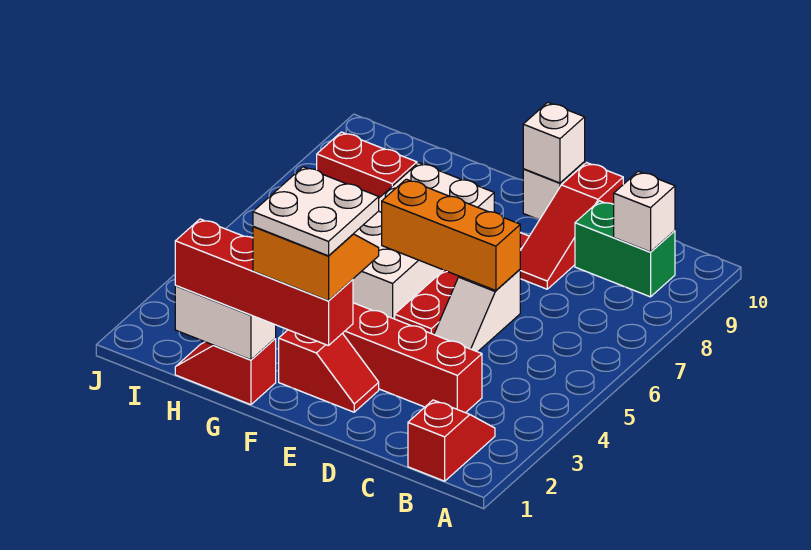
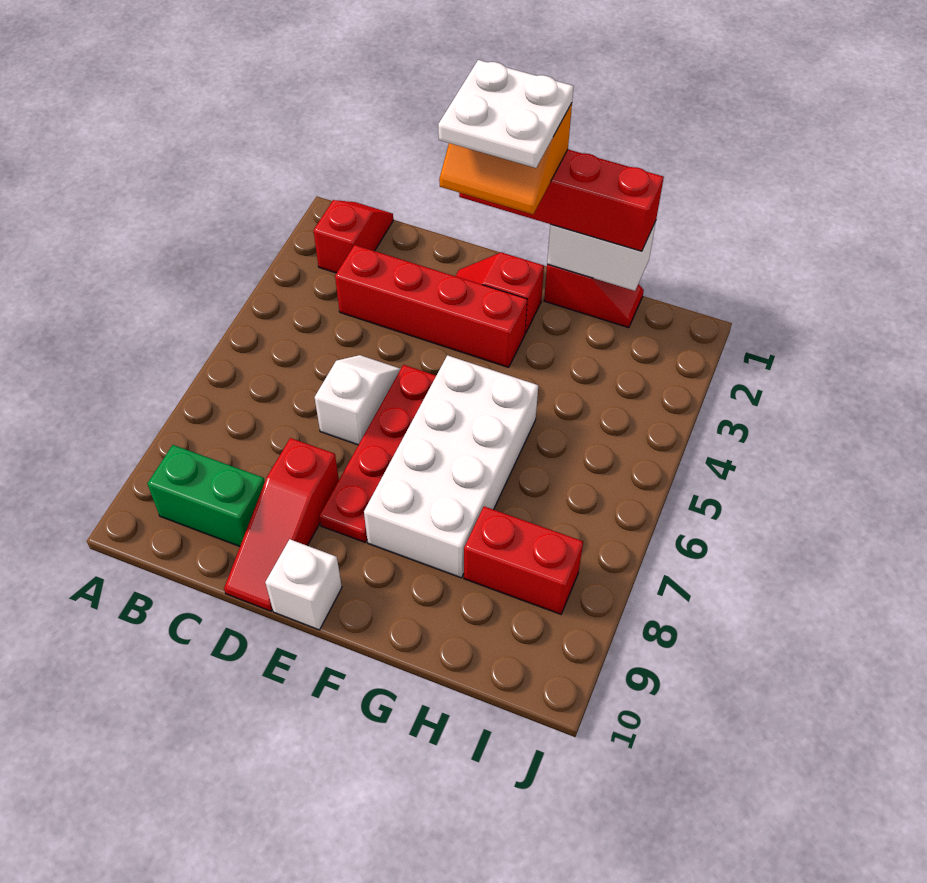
red 1x2 slope [408,400,495,481] -> red 1x2 slope turned to [313,200,393,273]
white 1x1 brick [614,171,675,252] -> none
orange 1x3 brick [382,179,520,291] -> none
red 1x3 slope [520,163,623,289] -> red 1x3 slope turned to [224,438,339,611]
white 1x1 brick [523,102,585,183] -> none

